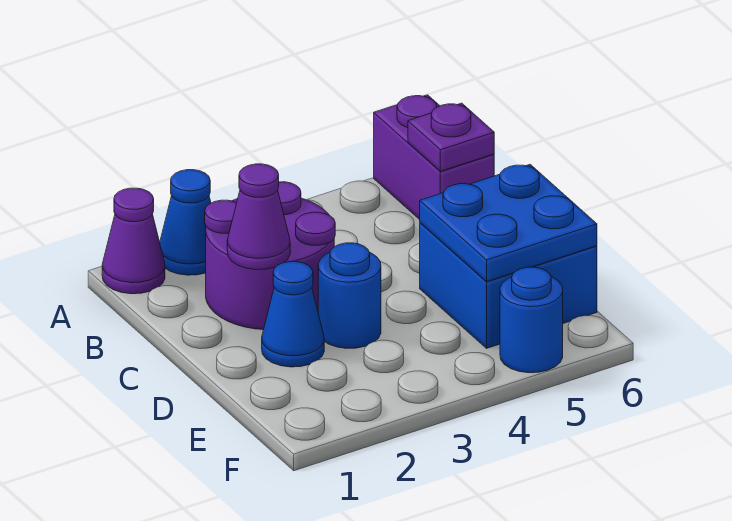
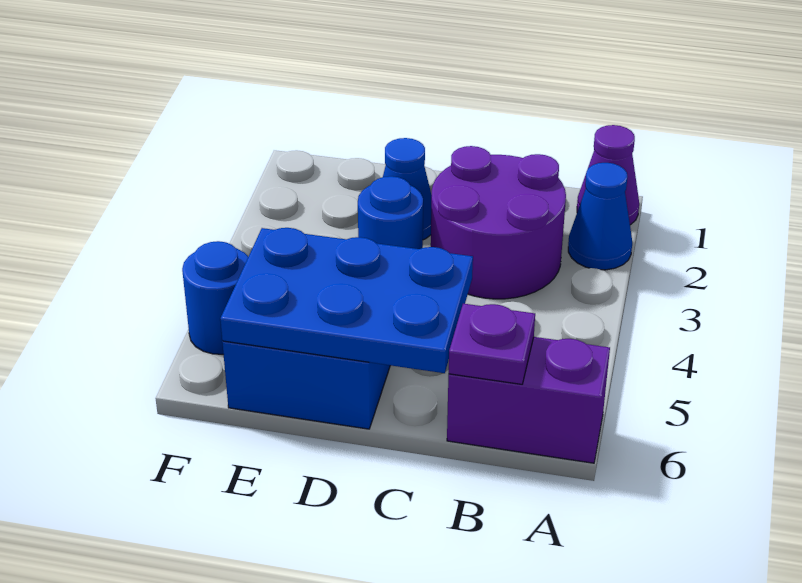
purple 1x1 cone [227,164,290,270] -> none
blue 2x2 plate [420,165,597,281] -> blue 2x3 plate [220,228,473,373]

